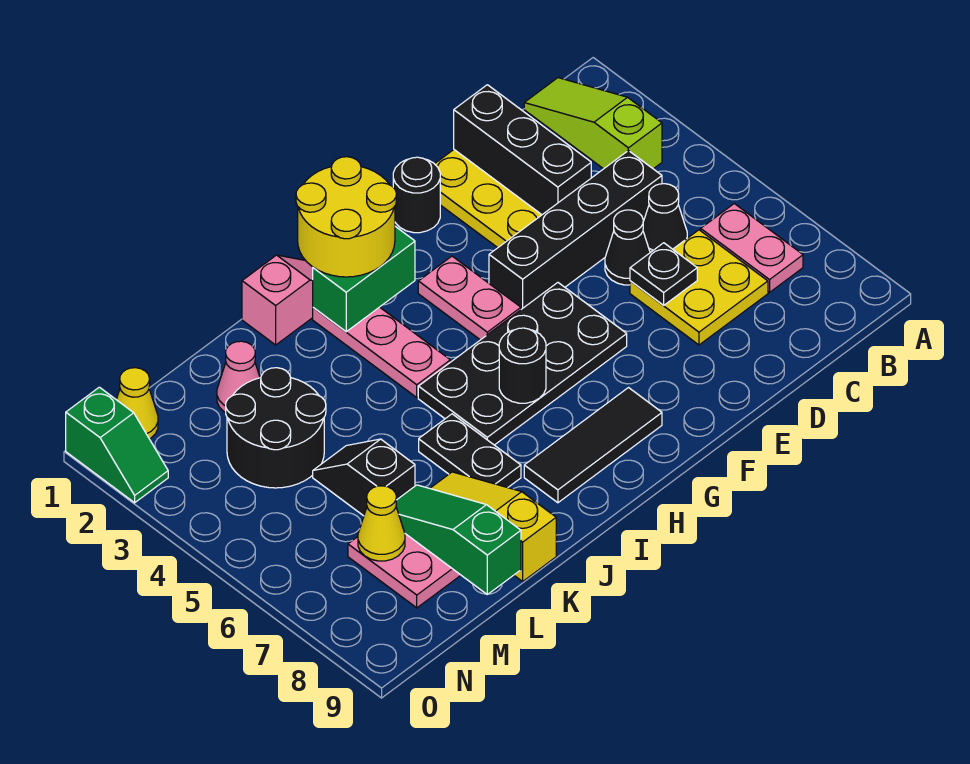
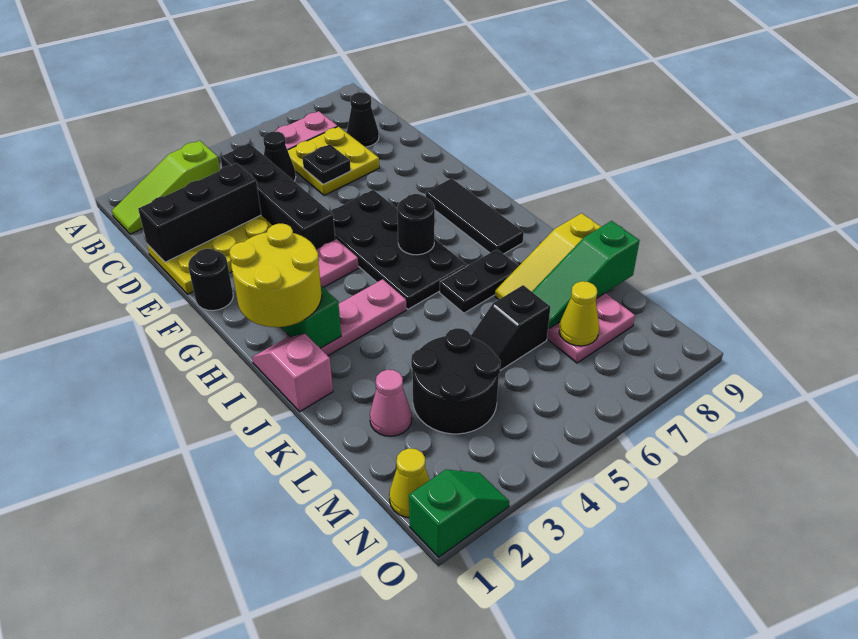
black 1x1 cone [605,210,650,285] -> black 1x1 cone moved to [347,92,379,147]

